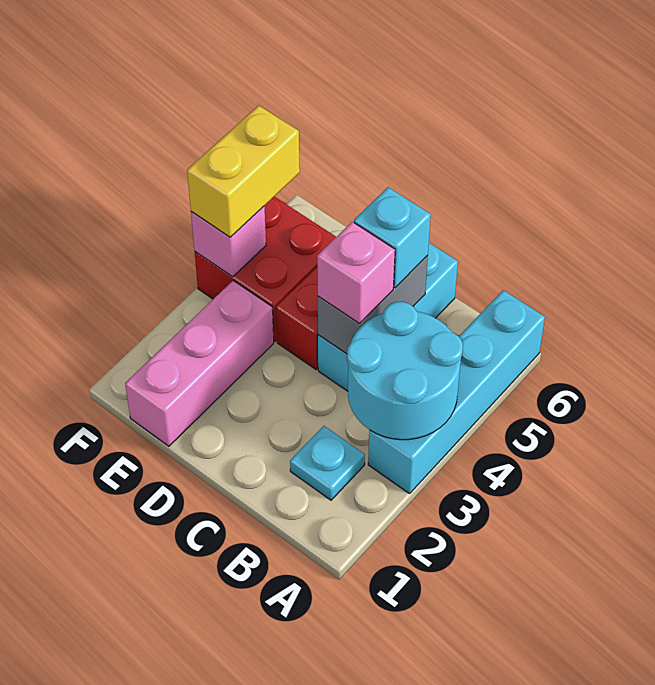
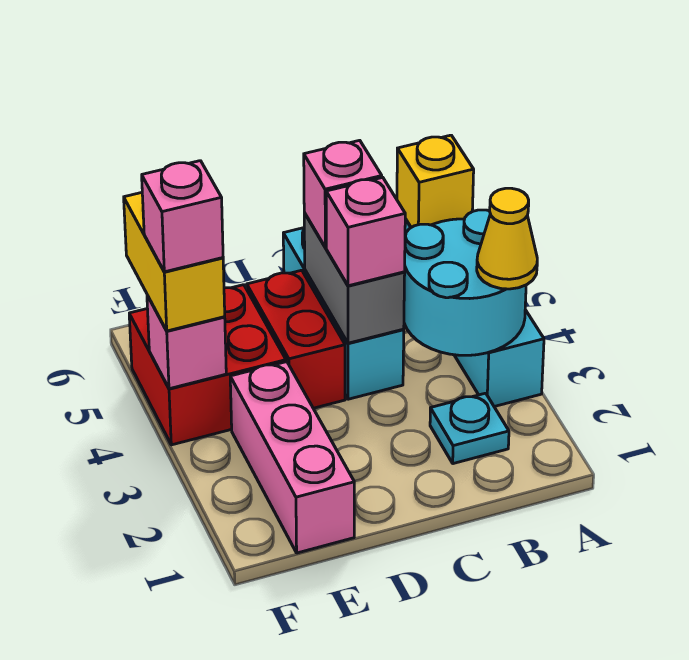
none -> yellow 1x1 cone [477,188,537,289]
none -> yellow 1x1 brick [397,135,474,227]
cyan 1x1 brick [354,187,431,288] -> pink 1x1 brick [304,140,382,247]
none -> pink 1x1 brick [142,161,223,272]

